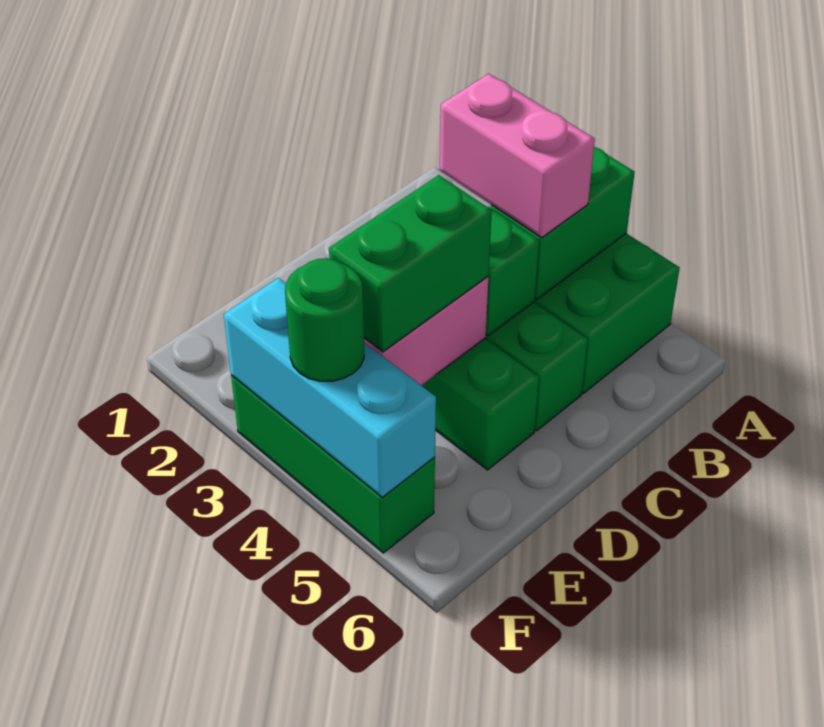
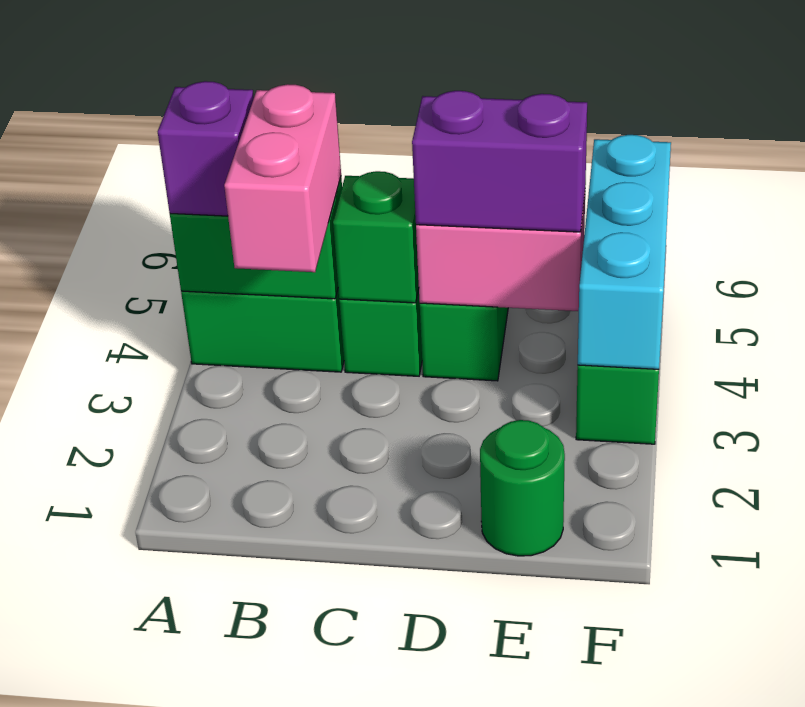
none -> purple 1x1 brick [158,81,254,216]
green 1x2 brick [329,175,492,352] -> purple 1x2 brick [412,91,587,232]
green 1x1 round brick [285,259,364,381] -> green 1x1 round brick moved to [480,420,565,556]

